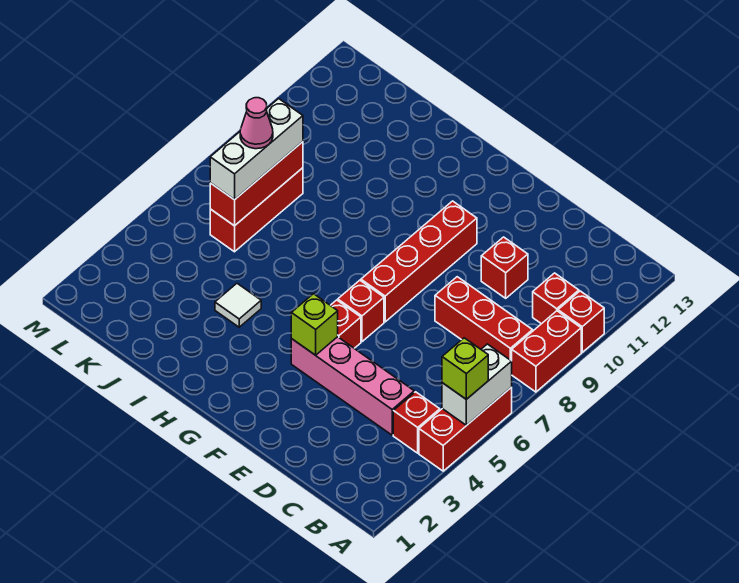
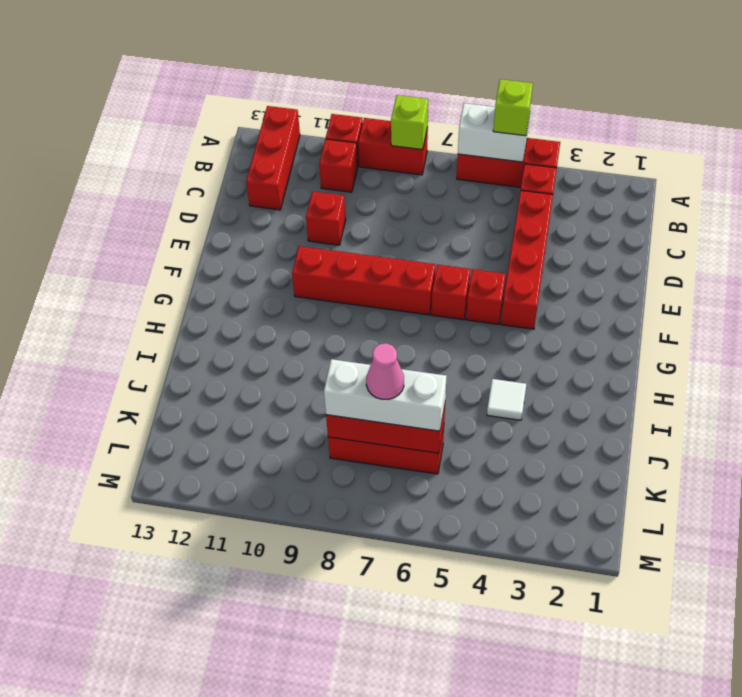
red 1x3 brick [435,277,533,361] -> red 1x3 brick moved to [246,106,300,210]
pink 1x4 brick [291,337,414,435] -> red 1x4 brick [501,190,553,329]
lime 1x1 brick [291,294,338,355] -> lime 1x1 brick moved to [391,95,428,150]

